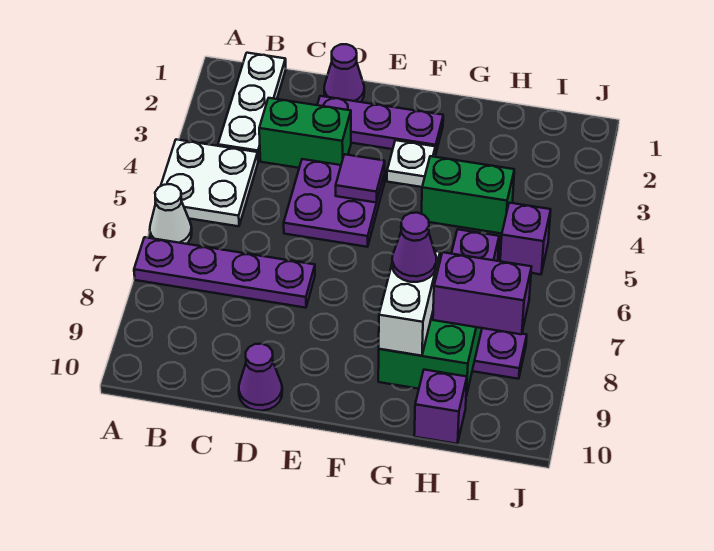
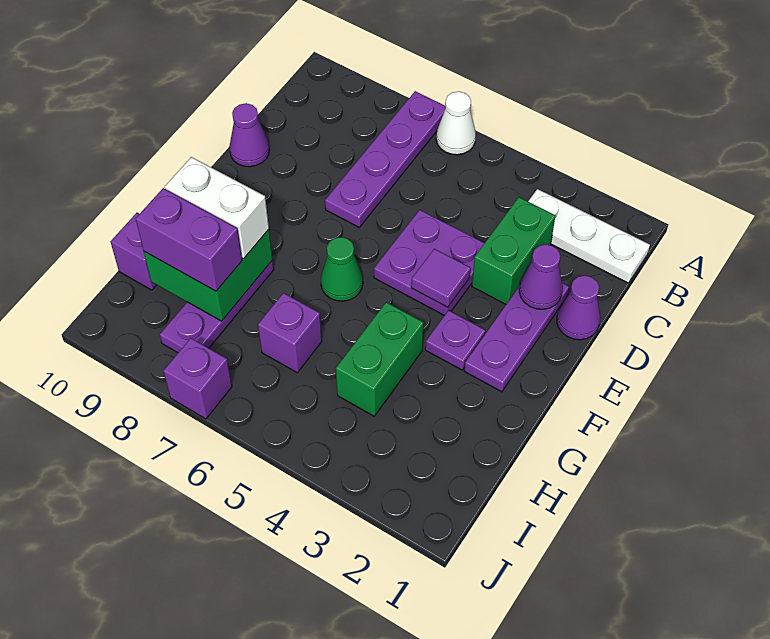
white 2x2 plate [161,139,258,226] -> none
white 1x1 plate [387,140,435,187] -> purple 1x1 plate [425,310,485,370]
none -> green 1x1 cone [321,237,363,301]
purple 1x1 cone [392,213,436,282] -> purple 1x1 cone moved to [519,244,563,309]
purple 1x2 brick [433,252,531,334] -> purple 1x2 brick turned to [136,188,242,291]
purple 1x1 brick [500,203,551,274] -> purple 1x1 brick moved to [163,338,232,419]

